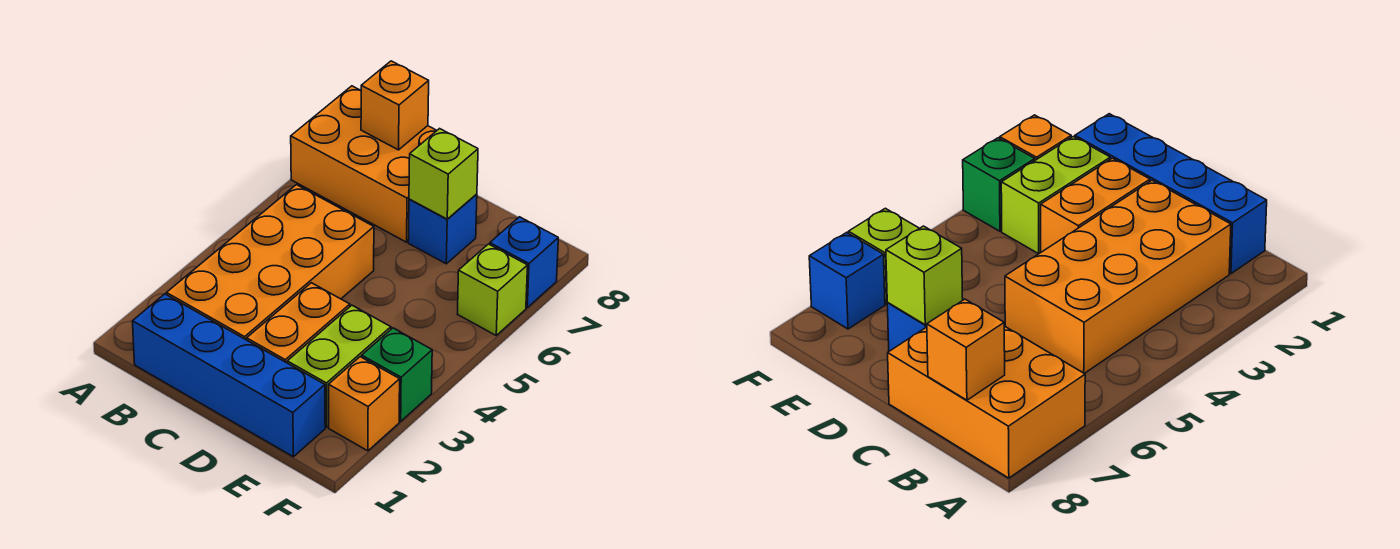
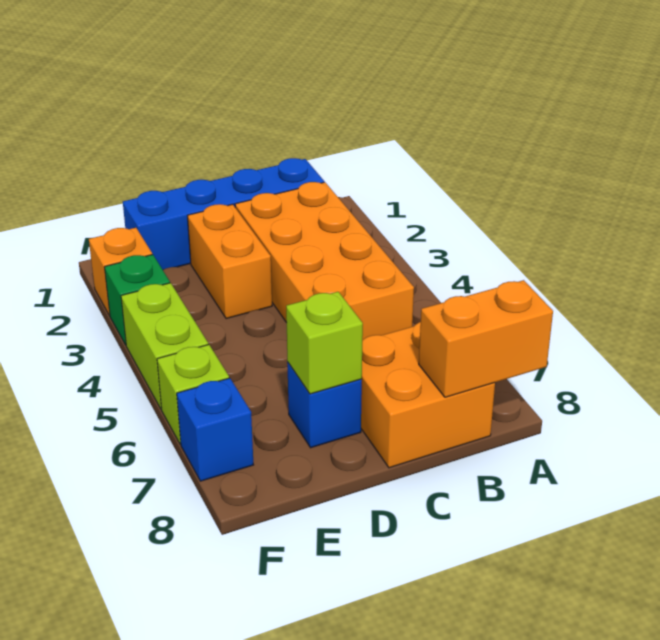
orange 2x3 brick [291,86,437,242] -> orange 2x2 brick [361,322,495,468]
orange 1x1 brick [361,61,429,150] -> orange 1x2 brick [419,280,553,397]
lime 1x2 brick [287,305,391,427] -> lime 1x2 brick moved to [121,283,208,409]

